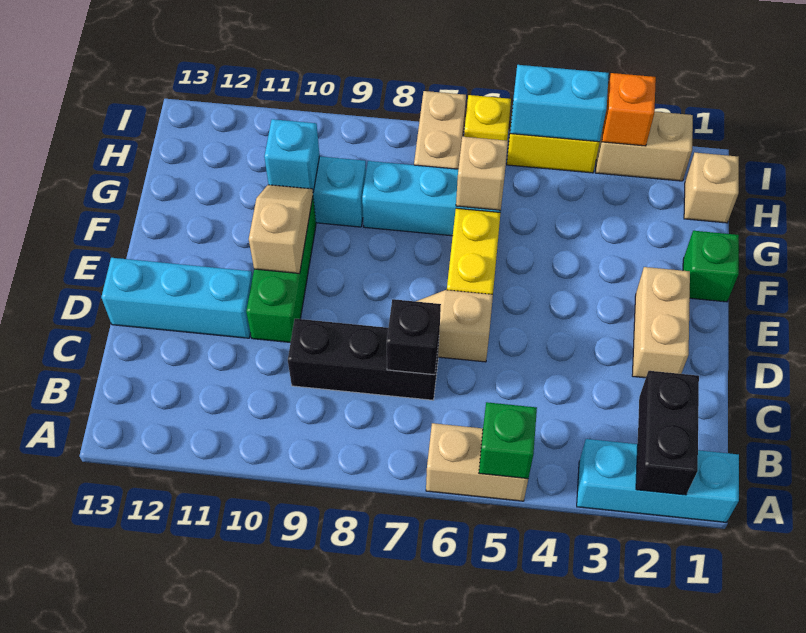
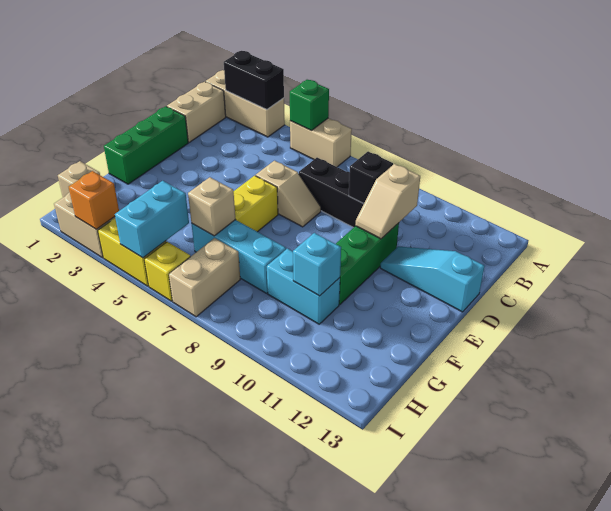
cyan 1x3 brick [577,439,739,522] -> tan 1x3 brick [205,70,285,137]
black 1x2 brick [636,371,699,495] -> black 1x2 brick turned to [224,51,284,110]
black 1x1 brick [387,299,441,375] -> black 1x1 brick moved to [349,152,393,204]
tan 1x2 brick [632,267,690,378] -> tan 1x2 brick moved to [167,82,226,142]
cyan 1x3 brick [101,258,253,338] -> cyan 1x3 slope [380,247,484,312]
tan 1x2 slope [249,185,313,273] -> tan 1x2 slope moved to [355,164,420,239]
green 1x1 brick [683,231,739,302] -> green 1x3 brick [104,106,188,184]
cyan 1x2 brick [510,65,609,142] -> cyan 1x2 brick turned to [115,181,189,258]

